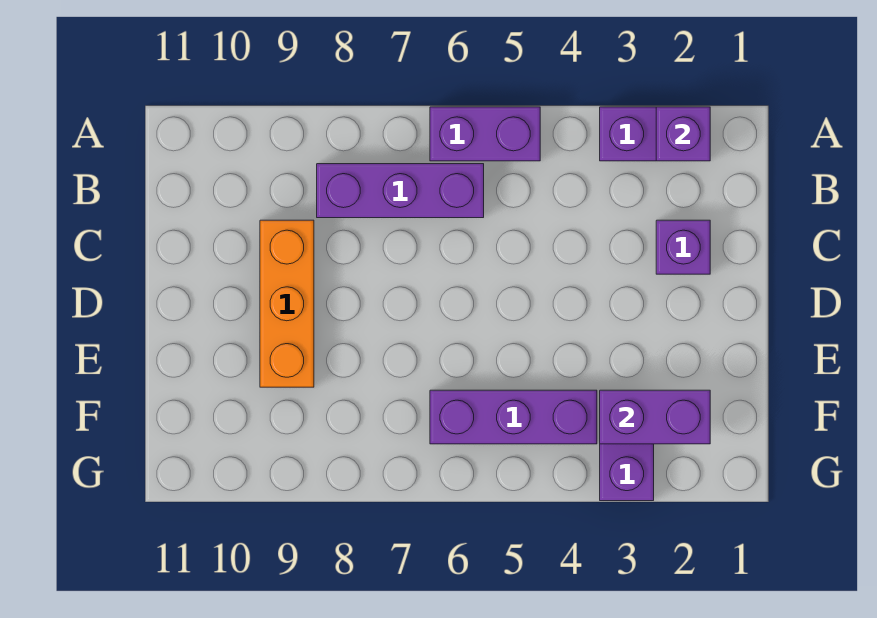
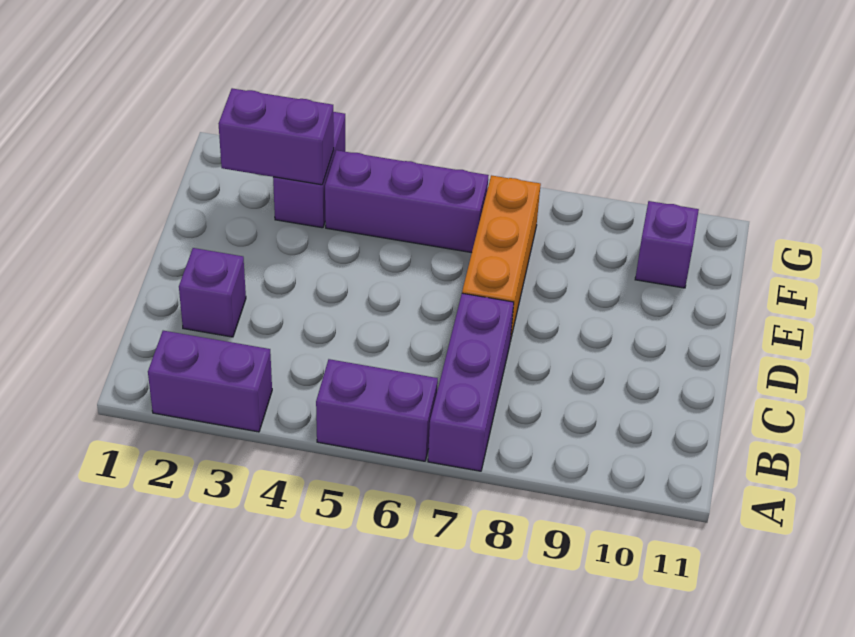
purple 1x1 brick [656,107,710,161] -> purple 1x1 brick moved to [635,201,699,288]
purple 1x3 brick [317,164,484,218] -> purple 1x3 brick turned to [428,293,514,471]
orange 1x3 brick [260,220,314,387] -> orange 1x3 brick moved to [462,175,541,341]

